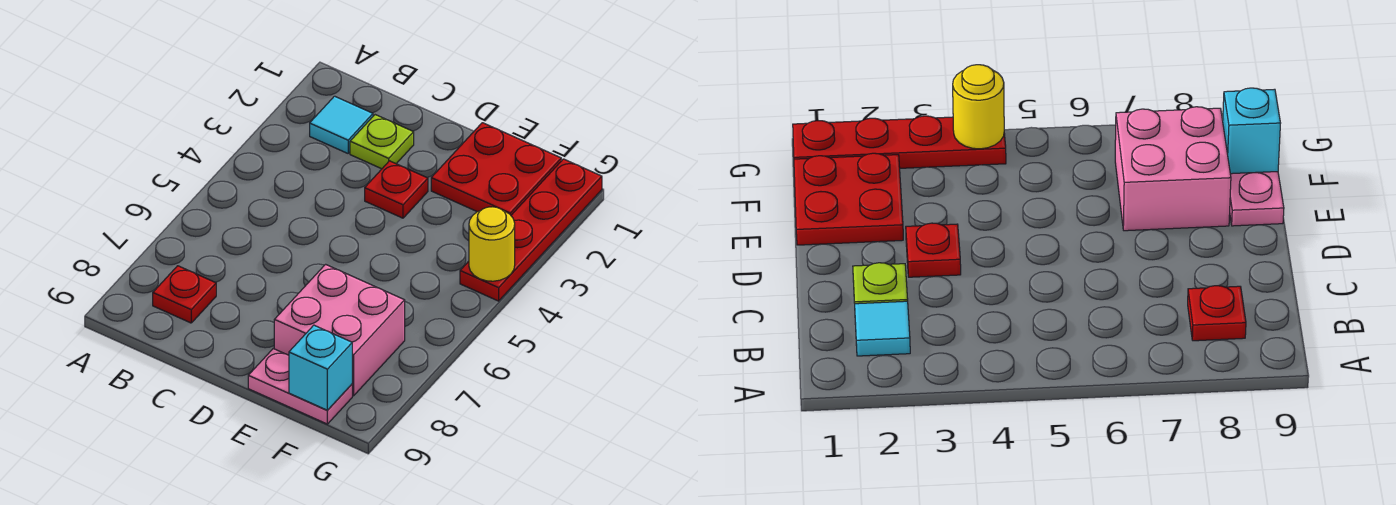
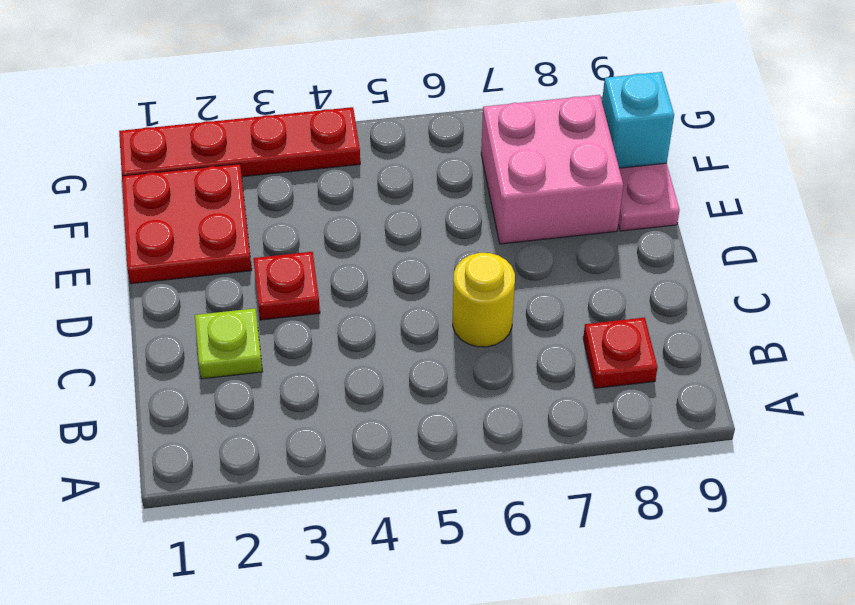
cyan 1x1 tile [310,96,373,153] -> none
yellow 1x1 round brick [469,207,515,281] -> yellow 1x1 round brick moved to [453,253,515,347]

